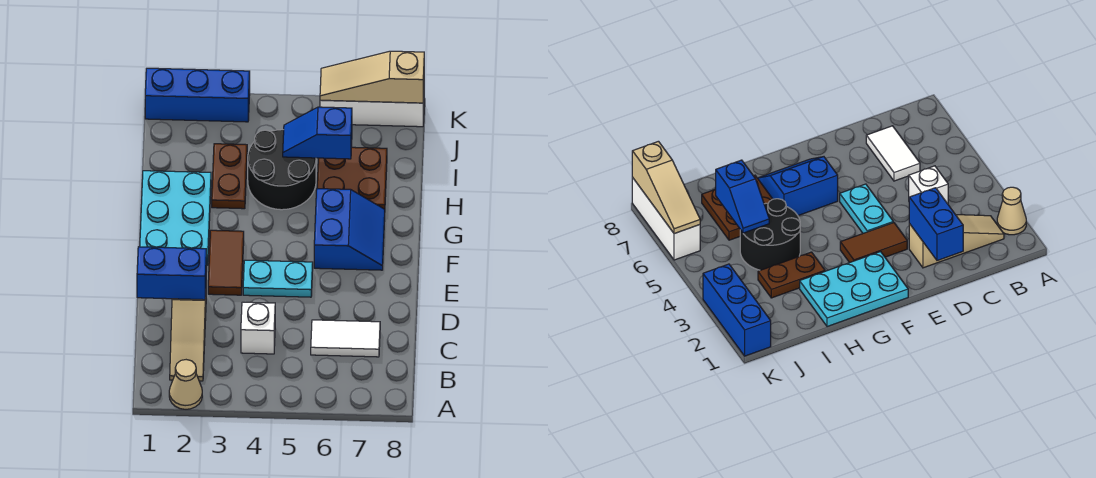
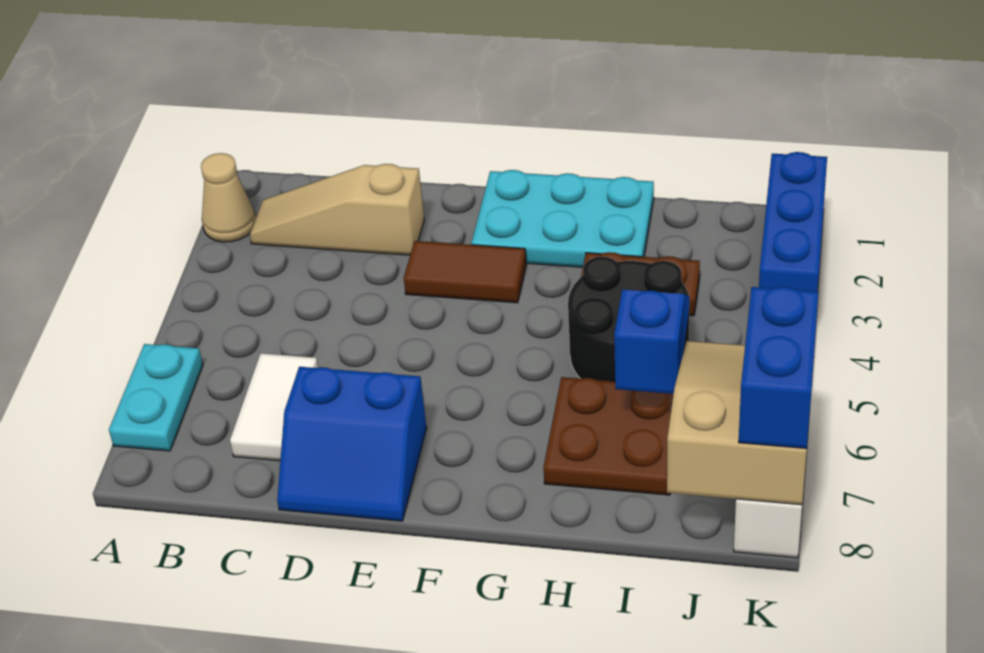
white 1x1 brick [241,302,275,354] -> none
blue 1x2 brick [137,247,206,300] -> blue 1x2 brick moved to [739,287,819,448]
cyan 1x2 plate [243,260,313,297] -> cyan 1x2 plate moved to [109,344,203,451]
blue 2x2 slope [314,189,385,270] -> blue 2x2 slope moved to [277,367,427,521]
tan 1x3 slope [320,51,424,103] -> tan 2x3 slope [667,341,807,505]

